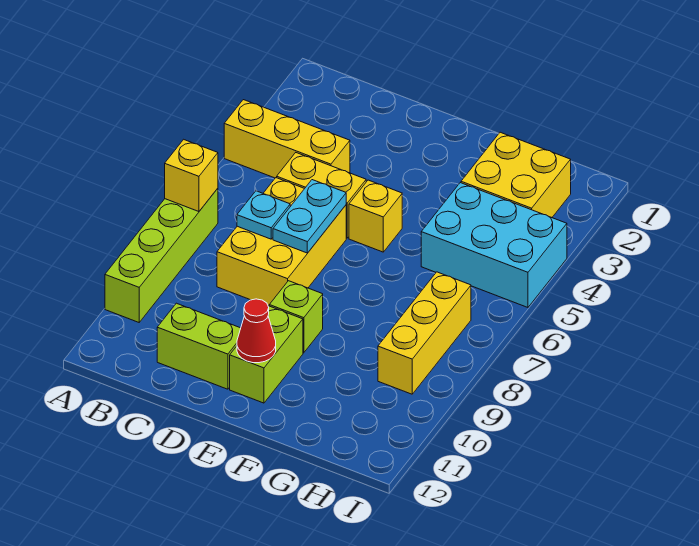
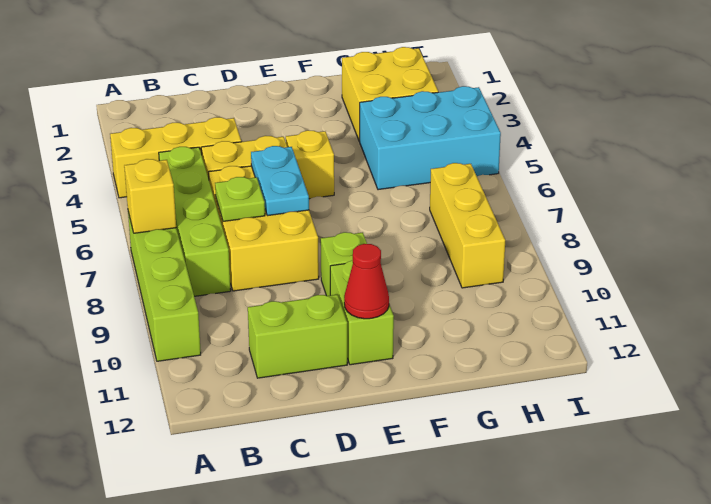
none -> lime 1x4 brick [159,147,231,296]
cyan 1x1 plate [237,191,290,239] -> lime 1x1 plate [215,177,265,221]

